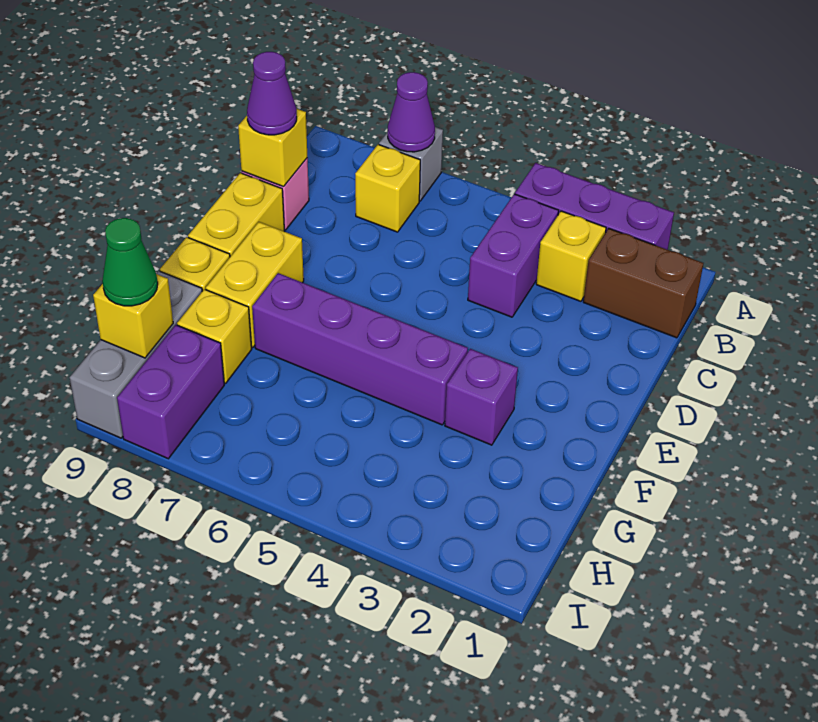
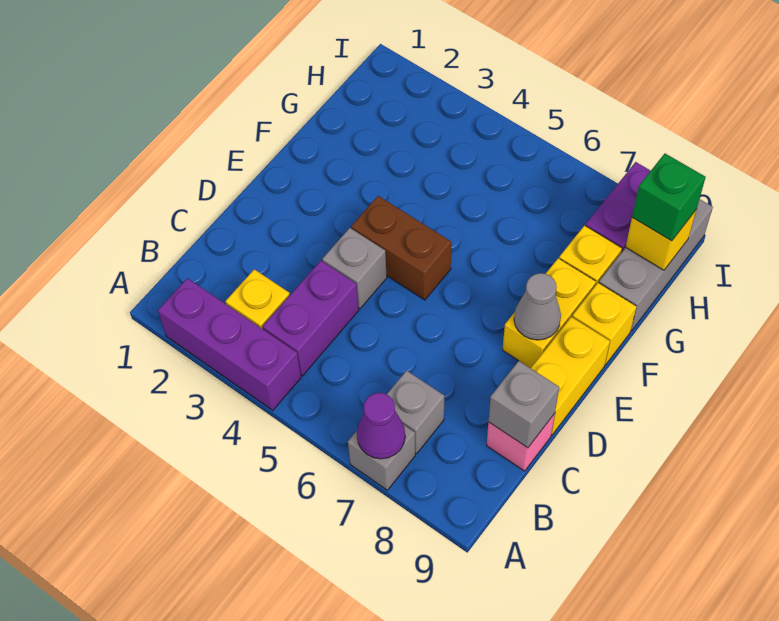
brown 1x2 brick [583,229,703,338] -> brown 1x2 brick moved to [351,196,451,300]
yellow 1x1 brick [355,144,420,232] -> grey 1x1 brick [387,371,444,454]
yellow 1x1 brick [238,109,307,187] -> grey 1x1 brick [488,361,559,448]
purple 1x1 cone [247,52,297,135] -> none
none -> grey 1x1 brick [322,228,387,309]
none -> grey 1x1 cone [514,273,561,340]
purple 1x1 brick [445,349,518,445] -> none
purple 1x4 brick [252,273,468,425] -> none
green 1x1 cone [102,218,158,306] -> green 1x1 brick [632,154,705,241]

